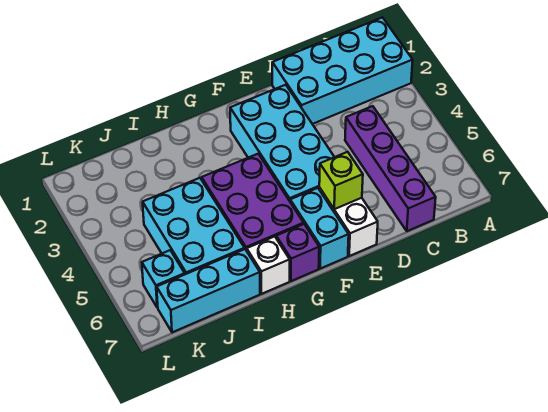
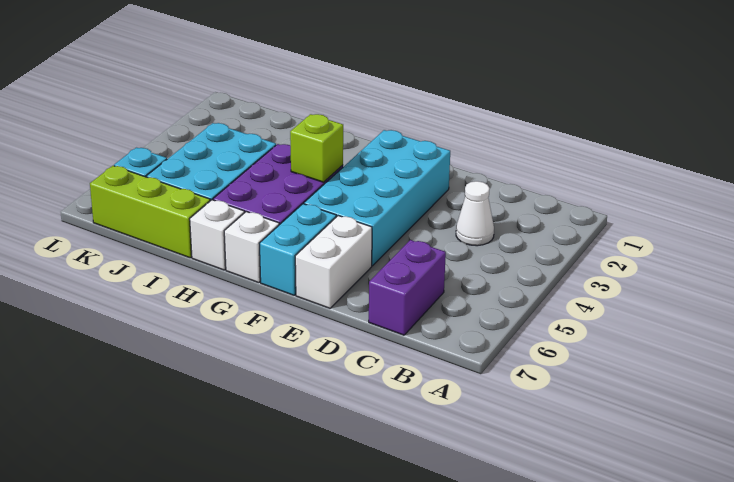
cyan 2x4 brick [272,17,413,124] -> none
none -> white 1x1 cone [456,181,494,246]
purple 1x4 brick [345,106,436,231] -> purple 1x2 brick [369,240,446,335]
lime 1x1 brick [319,152,363,209] -> lime 1x1 brick moved to [290,114,343,182]
purple 1x1 brick [276,224,319,281] -> white 1x1 brick [224,212,279,283]
cyan 1x3 brick [157,249,260,332] -> lime 1x3 brick [90,166,210,258]

